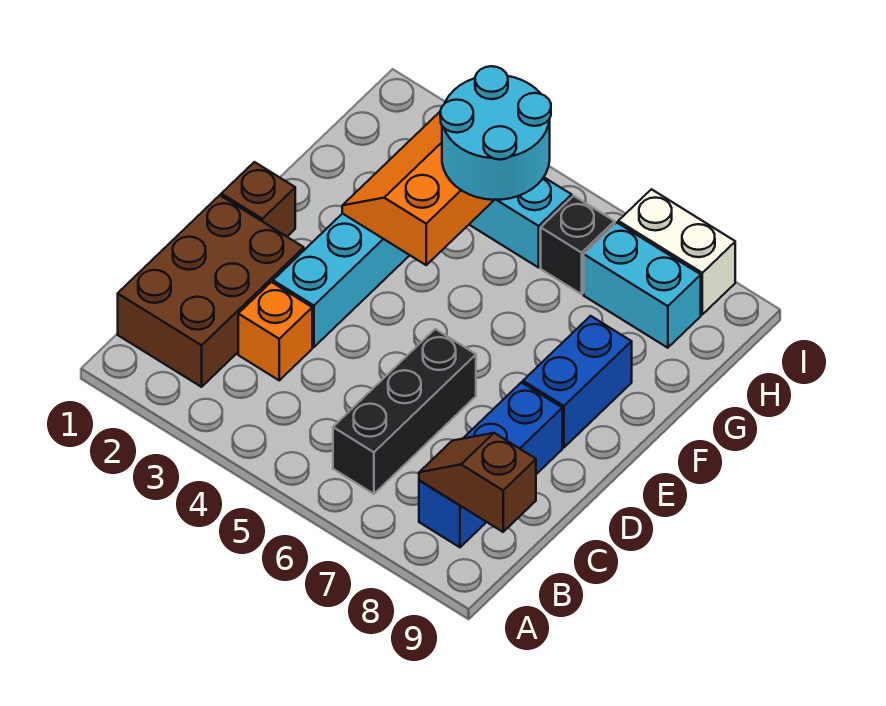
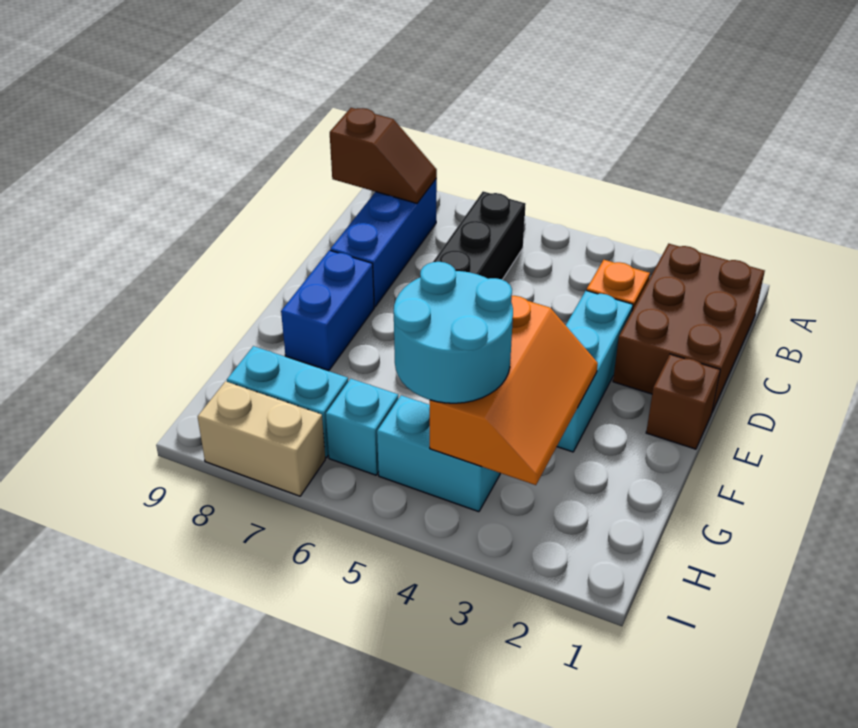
black 1x1 brick [541,196,615,294] -> cyan 1x1 brick [326,379,398,475]
white 1x2 brick [618,189,735,314] -> tan 1x2 brick [198,381,325,496]

